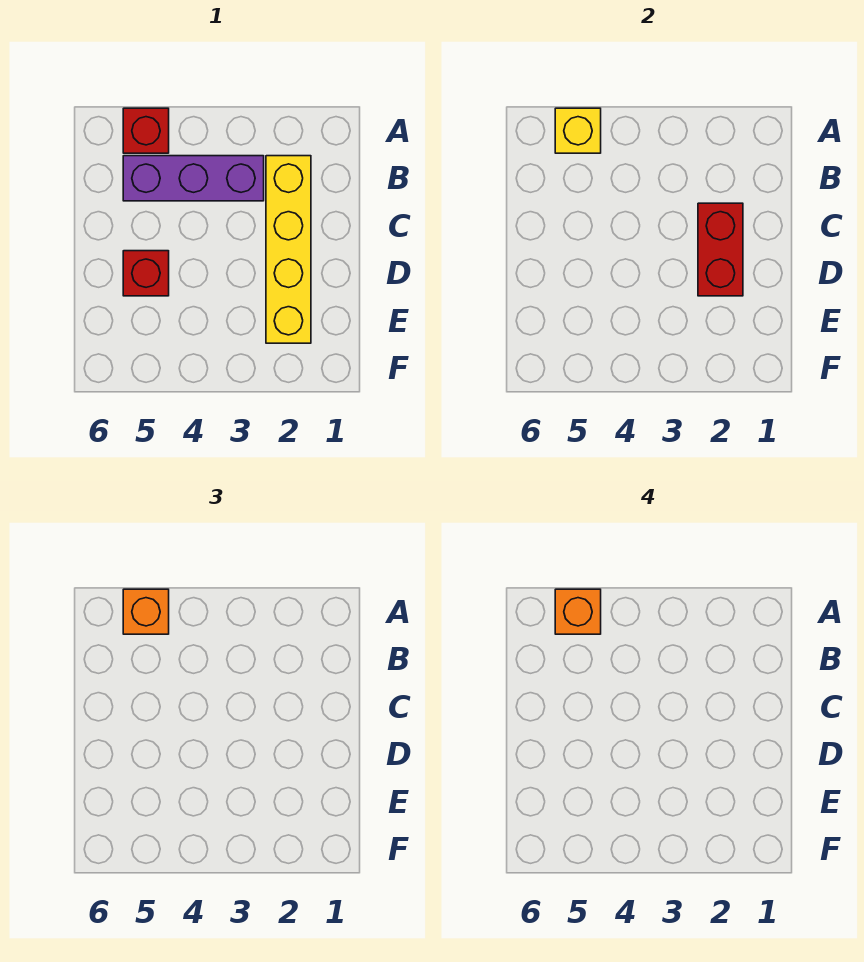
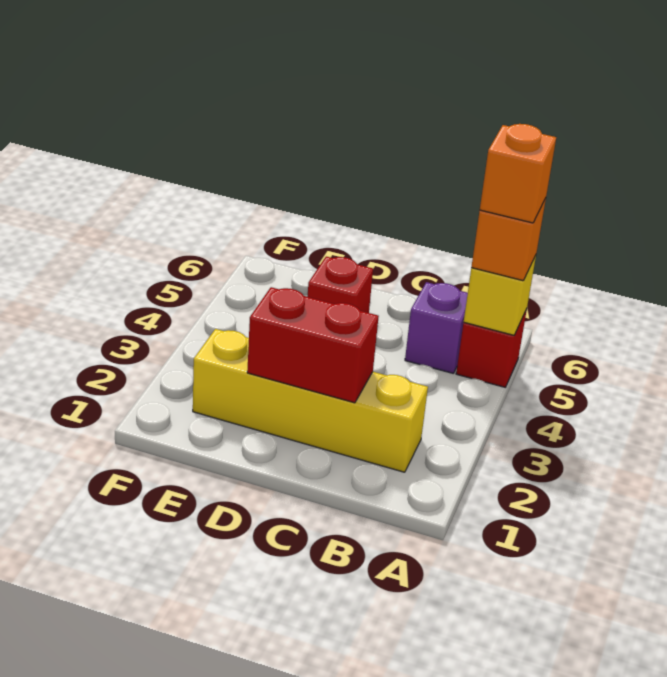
purple 1x3 brick [123,156,264,201] -> purple 1x1 brick [405,282,468,373]

